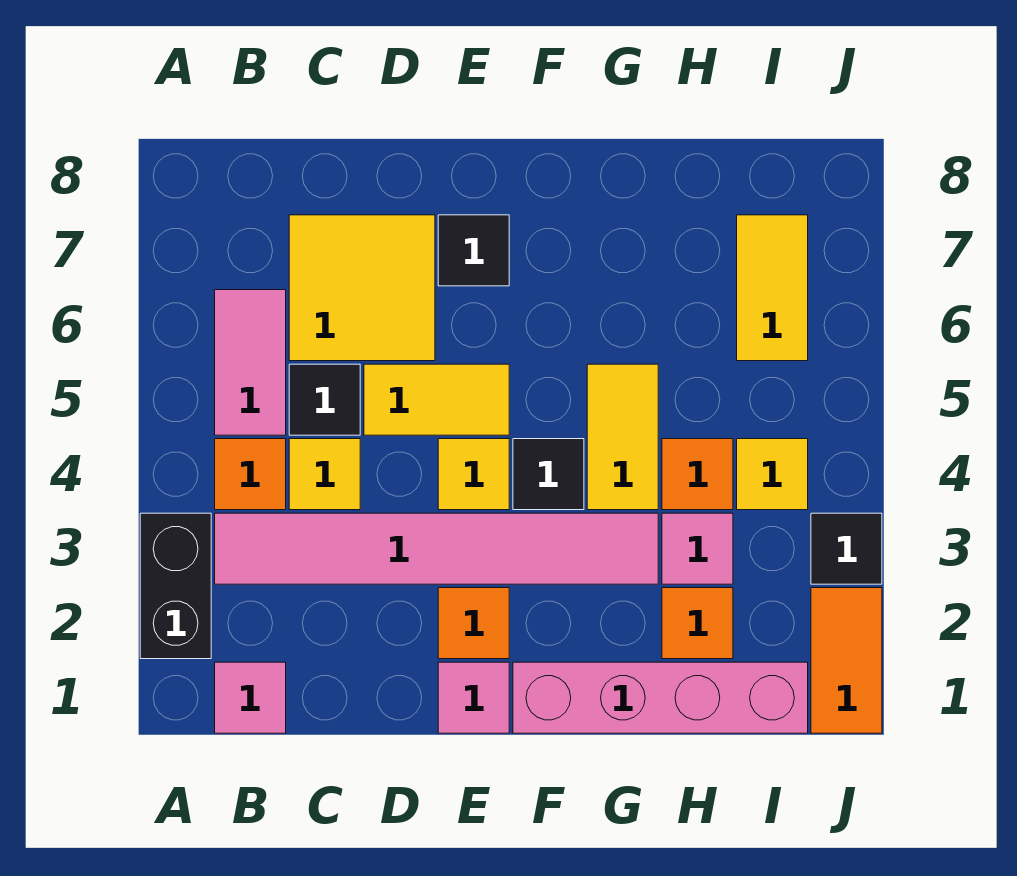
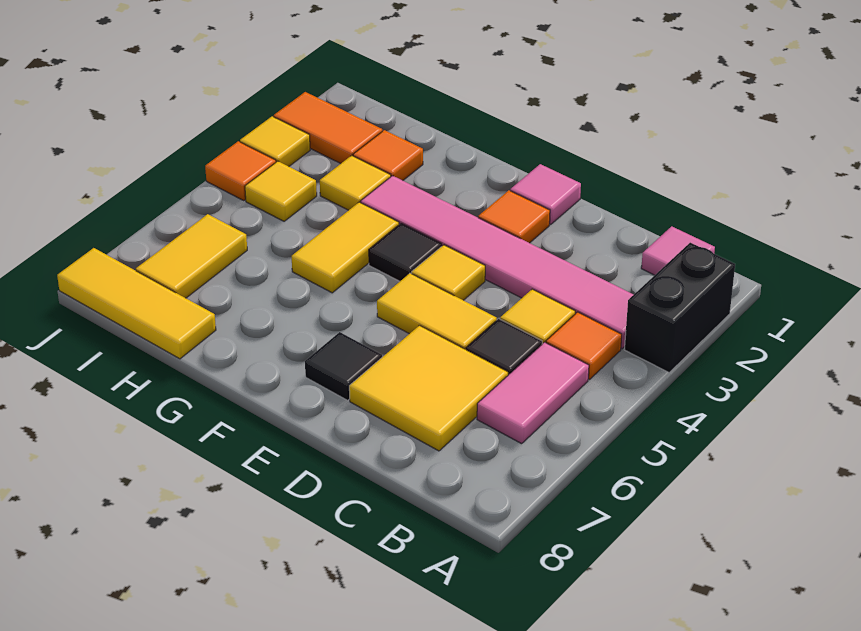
pink 1x4 brick [513,662,808,733] -> none
pink 1x1 tile [662,513,733,584] -> yellow 1x1 tile [320,155,391,210]
orange 1x1 tile [662,439,733,510] -> orange 1x1 tile moved to [205,141,276,201]
none -> yellow 1x3 tile [57,248,216,359]
orange 1x2 tile [811,588,882,733] -> orange 1x2 tile turned to [274,92,382,163]
black 1x1 tile [811,513,882,584] -> yellow 1x1 tile [240,116,310,166]

